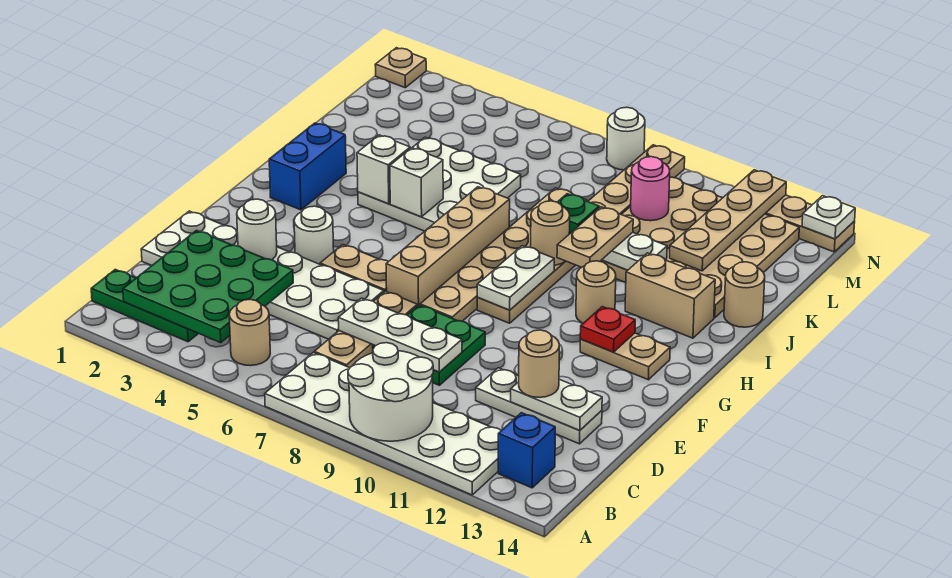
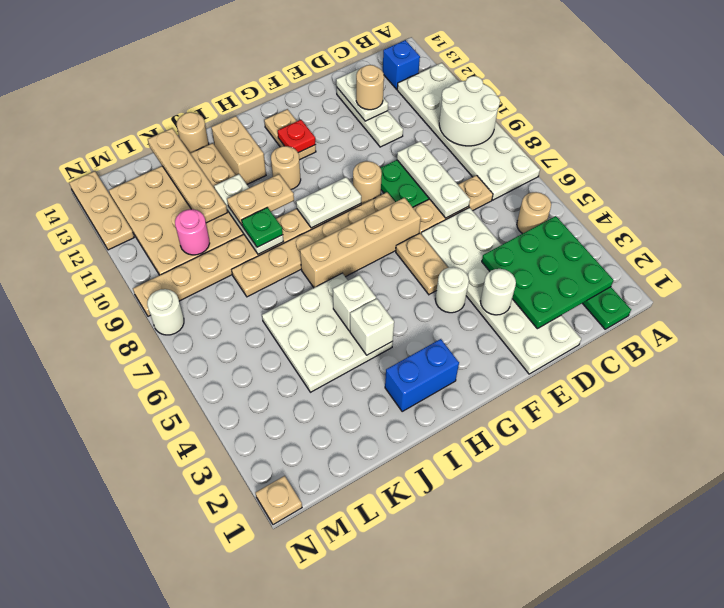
tan 1x1 round brick [531,201,570,265] -> tan 1x1 round brick moved to [353,161,382,205]
tan 1x4 plate [670,170,786,271] -> tan 1x4 plate turned to [148,128,227,223]
white 1x1 plate [802,196,855,239] -> none

